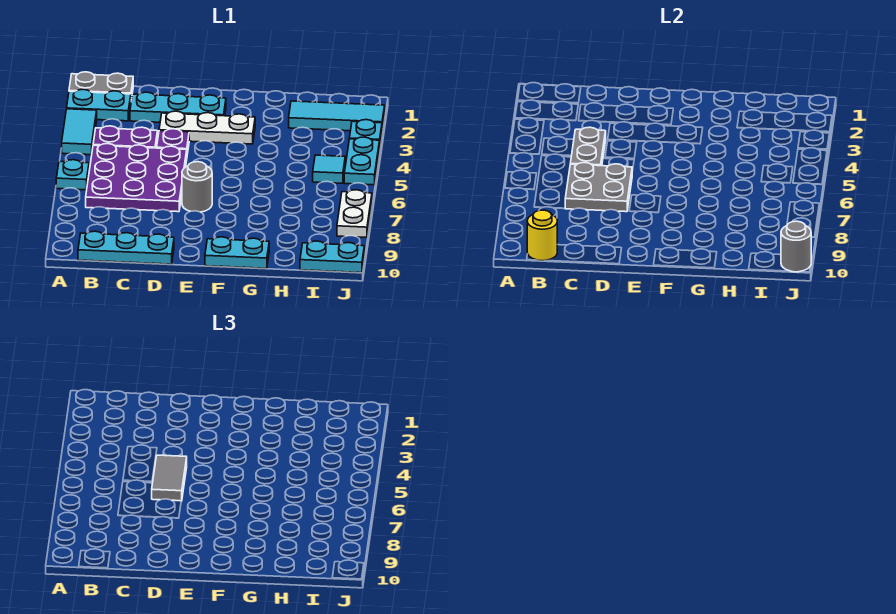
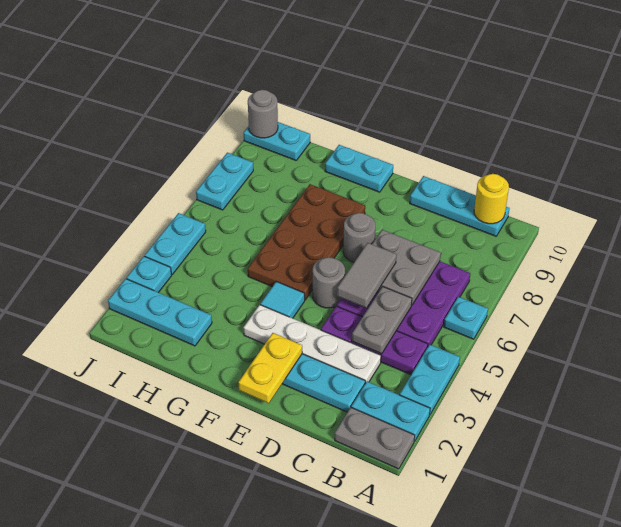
cyan 1x2 tile [62,109,97,155] -> cyan 1x2 plate [400,345,460,414]
white 1x3 plate [159,111,255,144] -> white 1x4 plate [243,305,381,383]
none -> yellow 1x2 plate [238,333,302,403]
none -> grey 1x1 round brick [313,257,345,308]
none -> brown 2x4 plate [248,184,365,300]
cyan 1x3 tile [289,101,385,131] -> cyan 1x3 plate [108,279,212,346]
cyan 1x1 tile [313,155,345,183] -> cyan 1x1 tile moved to [260,282,305,318]
white 1x2 plate [337,190,372,238] -> cyan 1x2 plate [196,153,253,210]

